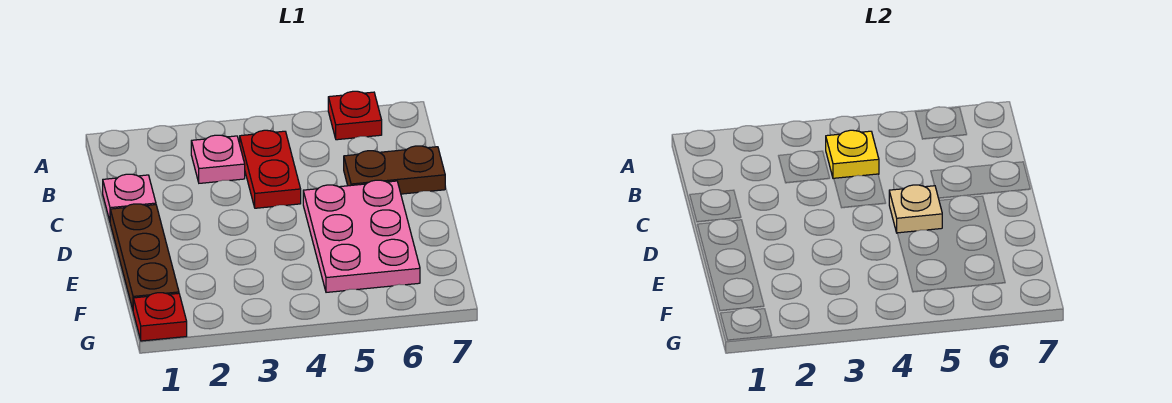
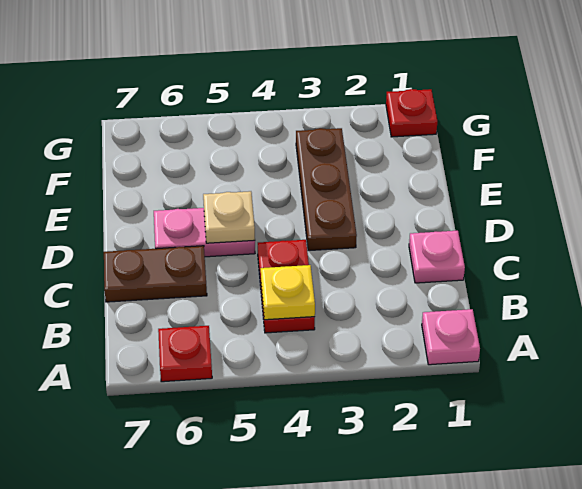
pink 1x1 plate [191,135,245,183] -> pink 1x1 plate moved to [422,309,480,365]
brown 1x3 plate [110,204,179,309] -> brown 1x3 plate moved to [296,128,357,251]
pink 2x3 plate [303,180,420,292] -> pink 1x2 plate [154,208,255,257]

